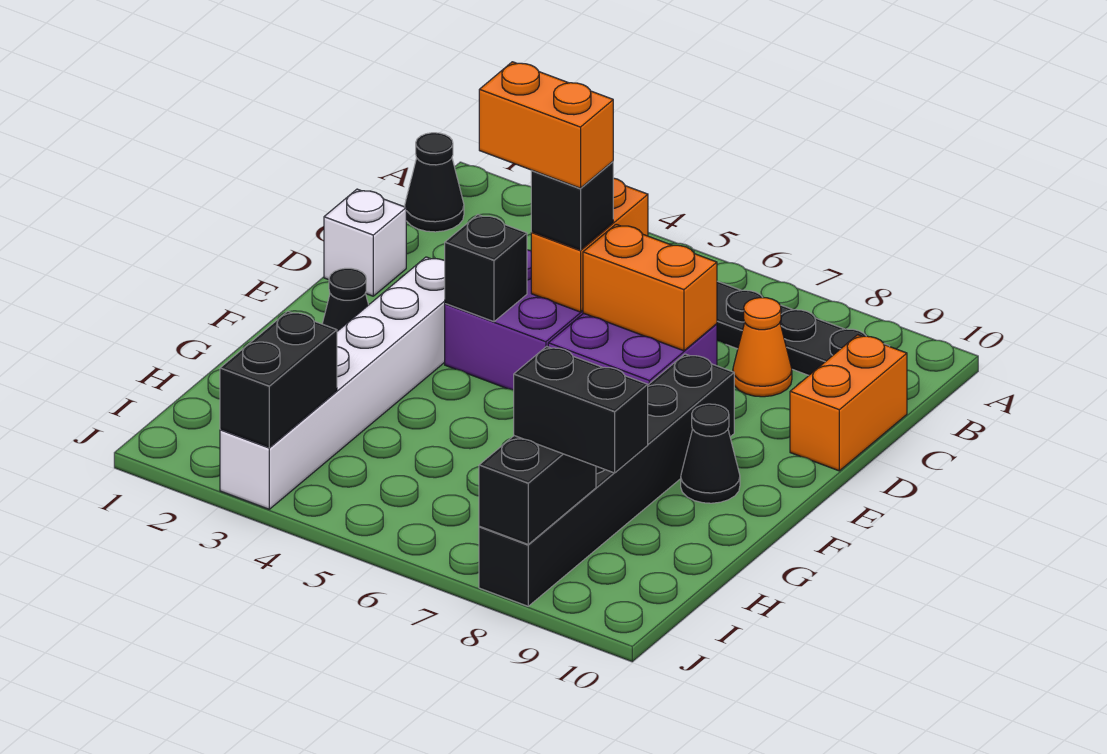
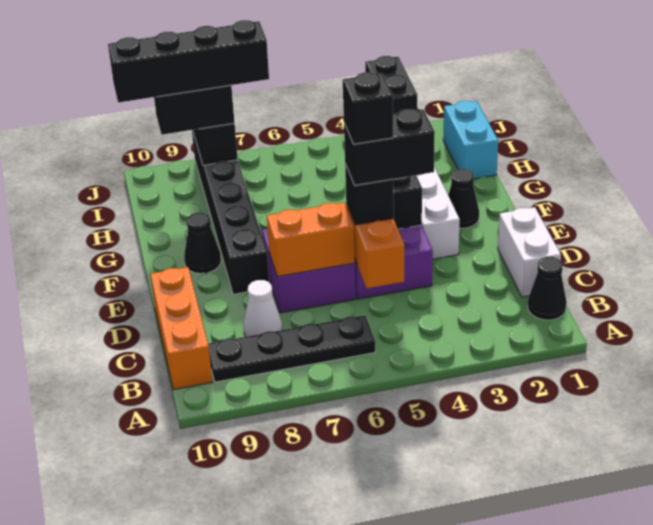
orange 1x1 cone [733,298,792,397] -> white 1x1 cone [244,280,282,337]
orange 1x2 brick [790,335,907,471] -> orange 1x3 brick [150,267,213,390]
white 1x1 brick [324,189,406,296] -> white 1x2 brick [498,207,561,297]
orange 1x2 brick [479,62,613,188] -> black 1x2 brick [344,109,435,185]
none -> black 1x1 brick [343,72,393,144]
none -> cyan 1x2 brick [443,101,498,179]
none -> black 1x4 brick [108,20,269,103]

